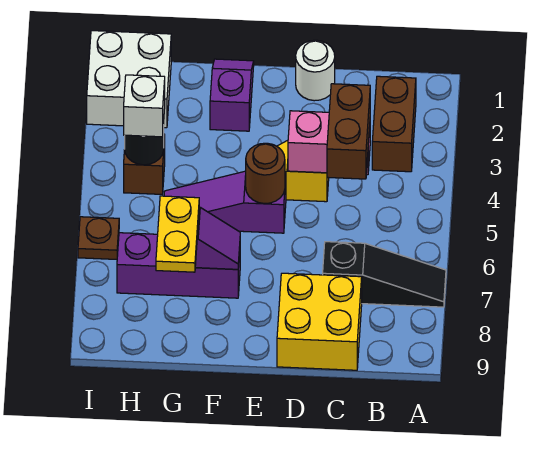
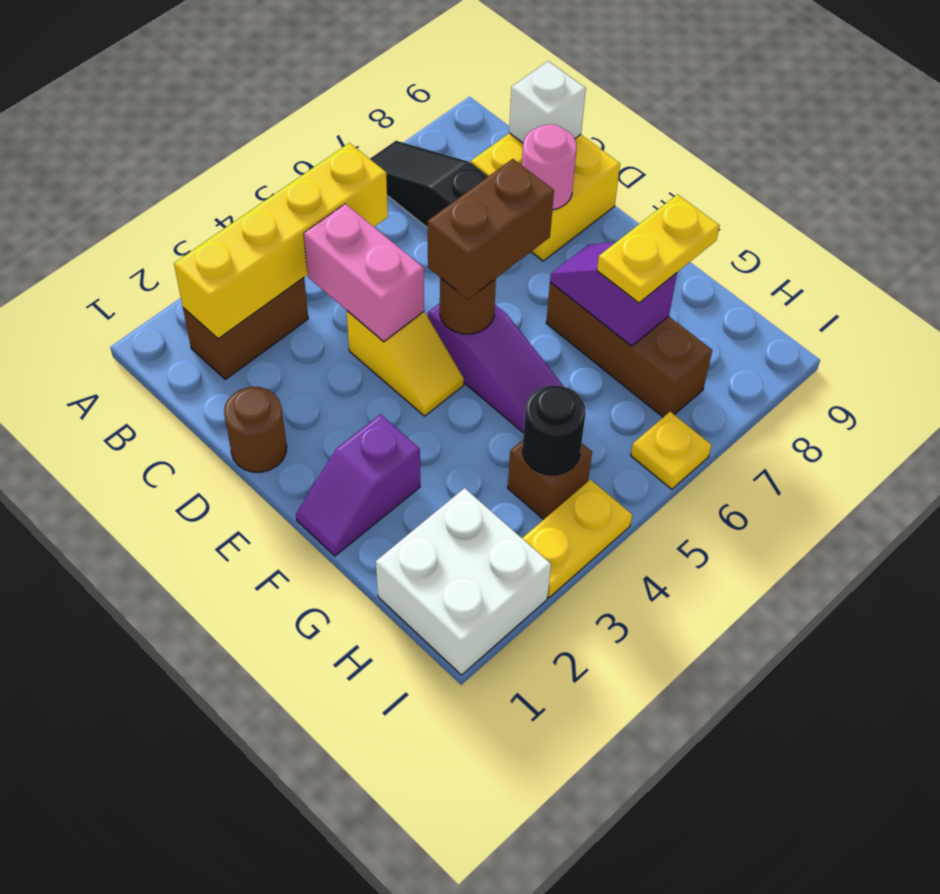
none -> yellow 1x4 brick [174,143,388,339]
brown 1x2 brick [327,84,370,179] -> brown 1x2 brick moved to [428,159,554,300]
white 1x1 round brick [296,40,335,101] -> brown 1x1 round brick [224,387,287,472]
none -> pink 1x1 round brick [522,124,577,210]
purple 1x3 brick [117,233,240,298] -> brown 1x3 brick [546,282,712,417]
white 1x1 brick [124,75,165,137] -> white 1x1 brick moved to [509,61,586,143]
none -> yellow 1x2 plate [522,480,632,598]
brown 1x1 plate [78,217,119,260] -> yellow 1x1 plate [631,412,711,489]

